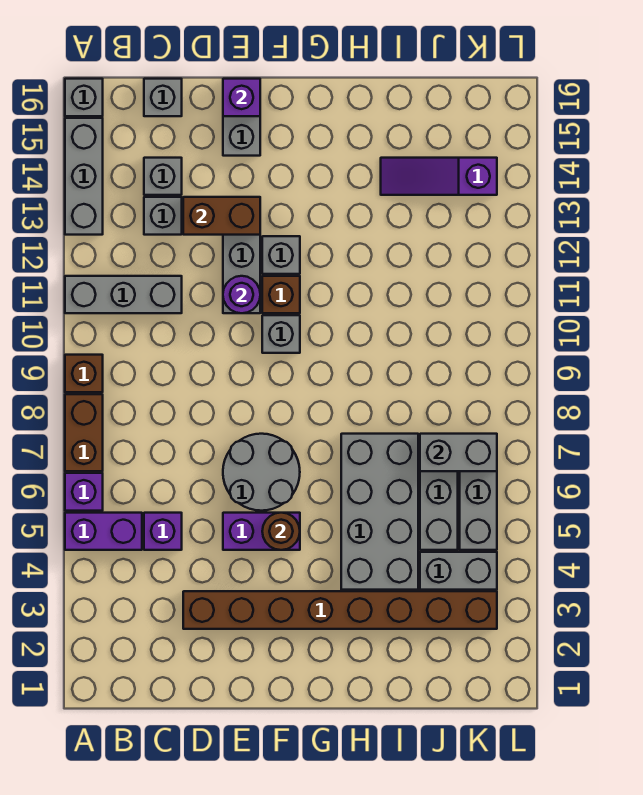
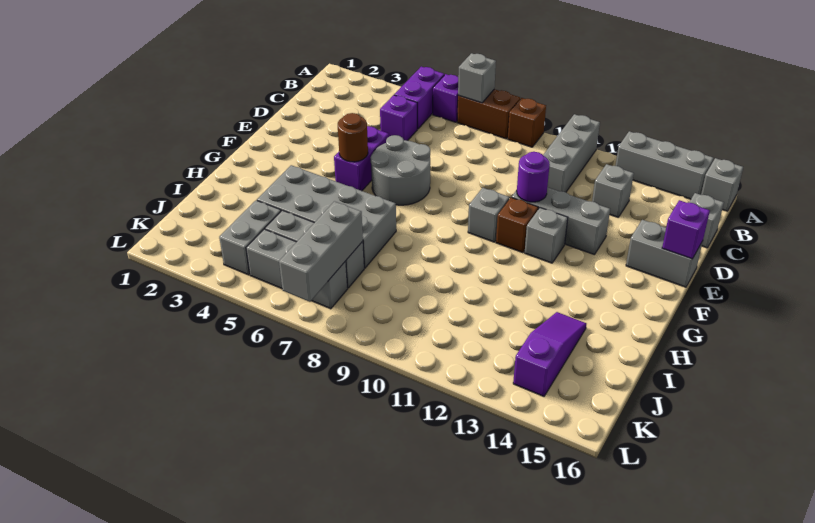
grey 1x1 brick [144,158,182,195] -> grey 1x1 brick moved to [458,53,496,103]
brown 1x8 brick [183,591,497,629] -> none
brown 1x2 brick [183,197,260,235] -> none
grey 1x2 brick [420,434,497,471] -> grey 1x3 brick [279,201,363,302]

